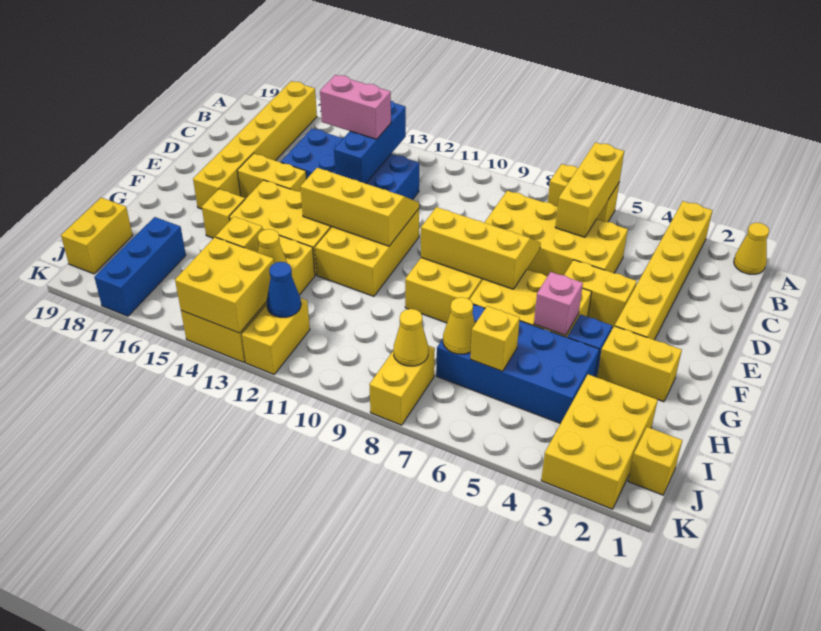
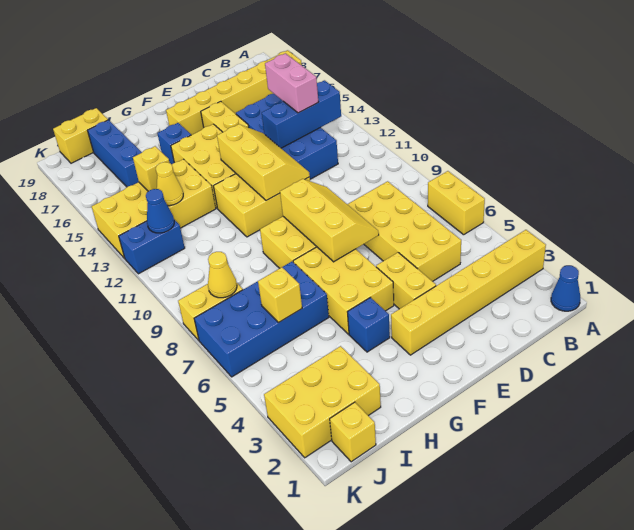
yellow 1x1 cone [734,223,769,274] -> blue 1x1 cone [551,266,580,311]
yellow 1x3 brick [555,142,624,237] -> none
yellow 1x2 brick [597,326,682,402] -> none
pink 1x1 brick [534,272,583,335] -> none
yellow 1x1 brick [202,189,245,238] -> blue 1x1 brick [157,123,191,165]
blue 2x4 brick [436,304,599,423] -> blue 2x4 brick turned to [194,262,329,377]
yellow 1x1 cone [443,297,475,354] -> none
blue 1x3 brick [94,217,186,316] -> blue 1x3 brick turned to [88,120,142,187]
yellow 1x2 brick [241,298,310,374] -> blue 1x2 brick [119,220,185,274]
yellow 2x2 brick [175,237,274,333] -> none

